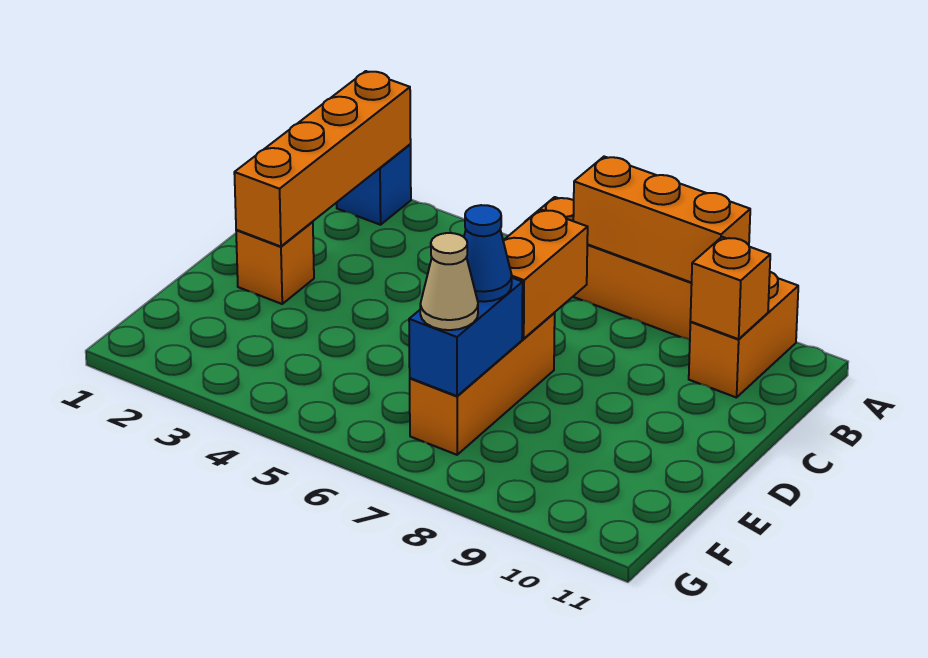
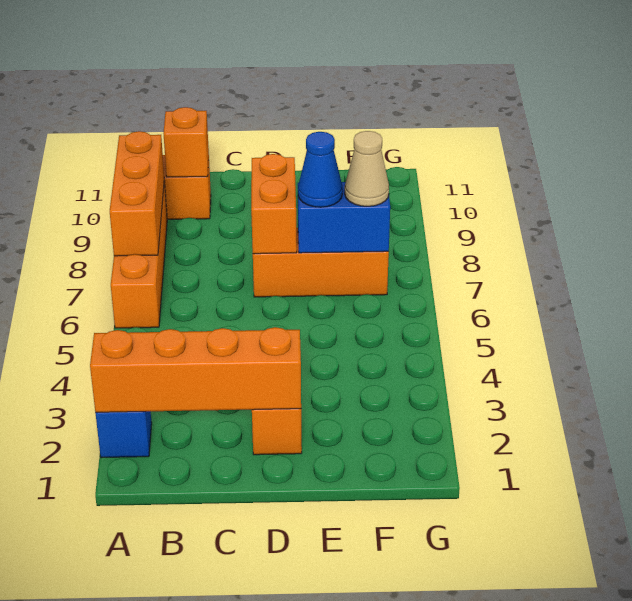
orange 1x2 brick [503,209,588,339] -> orange 1x2 brick turned to [251,154,297,254]

